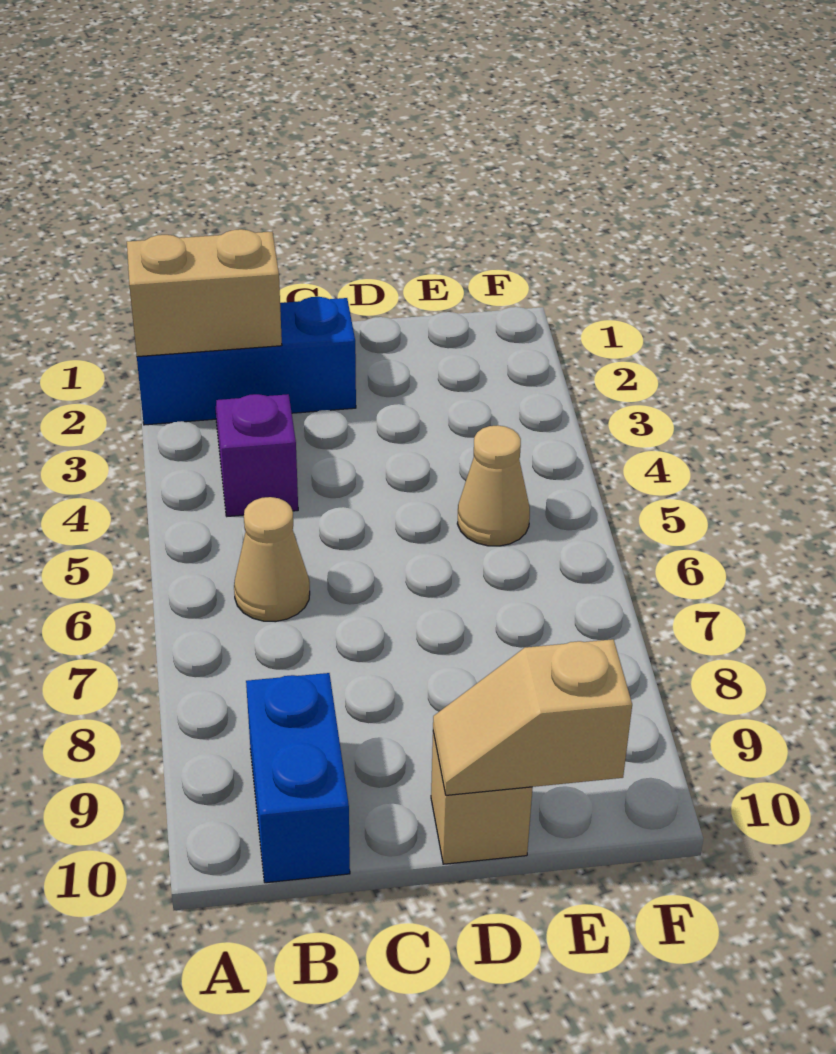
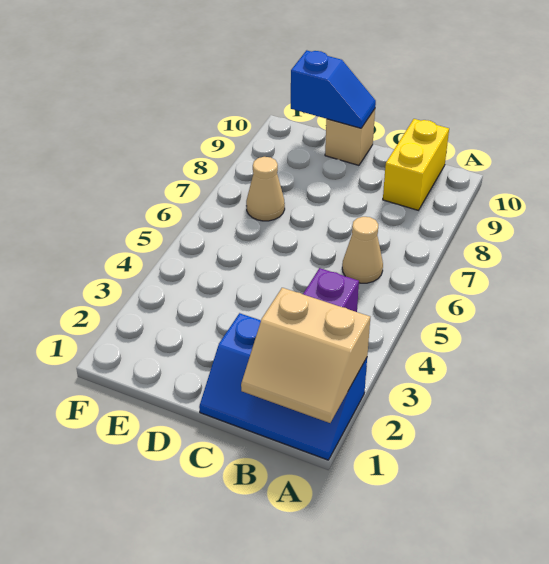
blue 1x2 brick [246,673,350,883] -> yellow 1x2 brick [383,119,449,210]
tan 1x2 slope [433,639,632,795] -> blue 1x2 slope [291,50,376,128]
tan 1x1 cone [457,425,530,546] -> tan 1x1 cone moved to [246,157,285,221]

